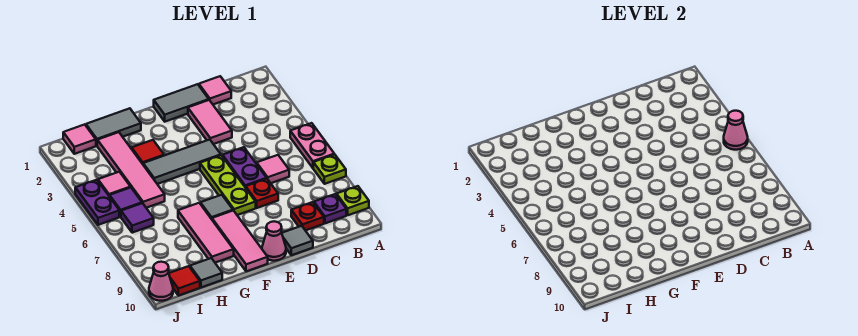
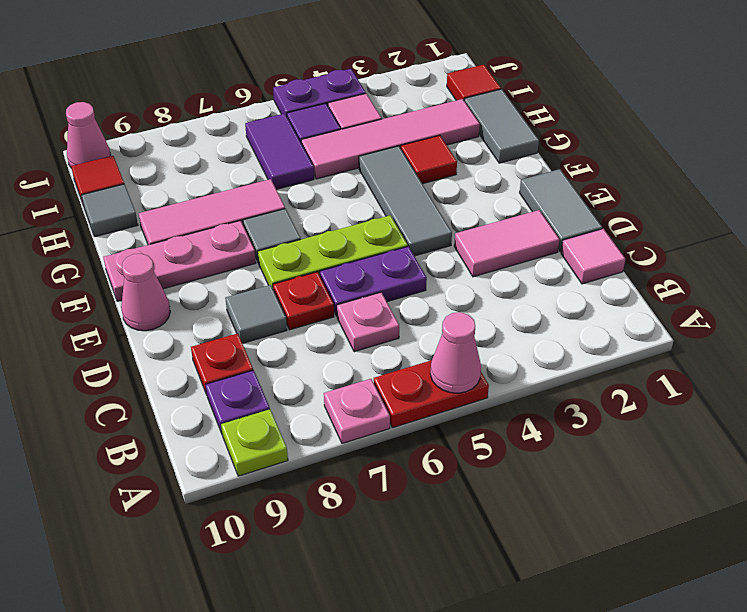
pink 1x2 plate [290,123,334,168] -> red 1x2 plate [374,360,489,428]
lime 1x1 plate [313,154,346,184] -> pink 1x1 plate [324,379,390,444]
pink 1x1 tile [257,155,289,183] -> pink 1x1 plate [337,292,399,352]
grey 1x1 tile [282,226,313,255] -> grey 1x1 tile moved to [225,285,287,343]
pink 1x3 tile [212,211,268,271] -> pink 1x3 plate [103,221,256,301]
pink 1x1 tile [63,124,96,154] -> red 1x1 tile [447,65,501,100]
purple 1x1 tile [121,203,154,233] -> purple 1x2 tile [245,114,314,189]

